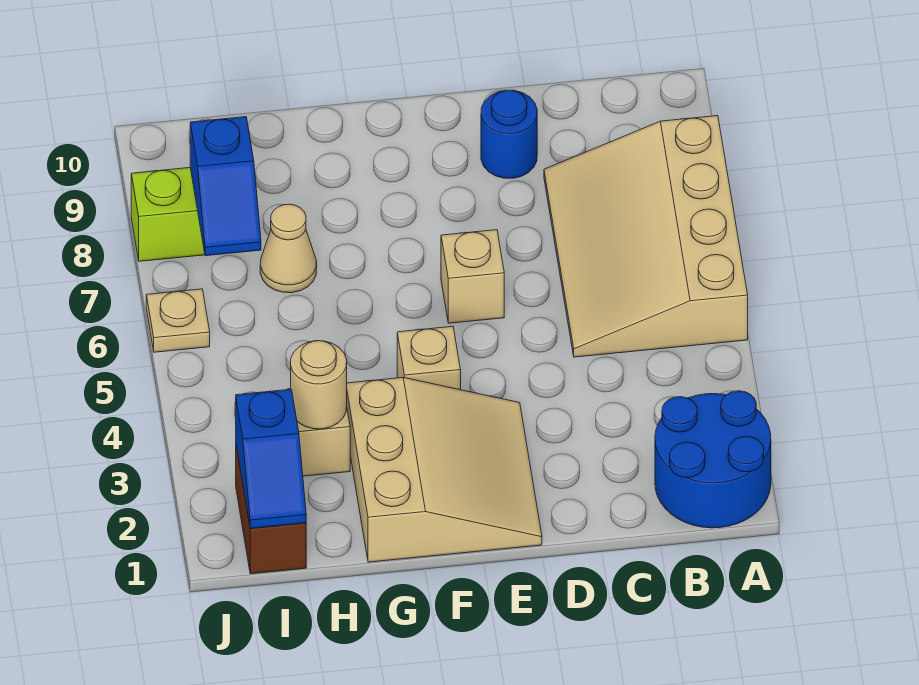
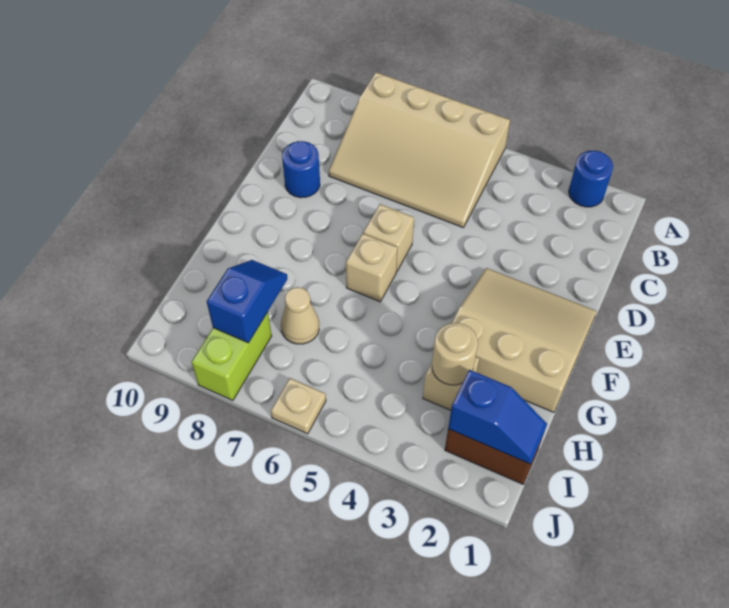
blue 2x2 round brick [655,391,771,528] -> blue 1x1 round brick [569,151,613,207]
tan 1x1 brick [397,326,461,390] -> tan 1x1 brick moved to [346,234,397,302]
blue 1x2 slope [190,117,261,256] -> blue 1x2 slope turned to [207,260,287,343]

